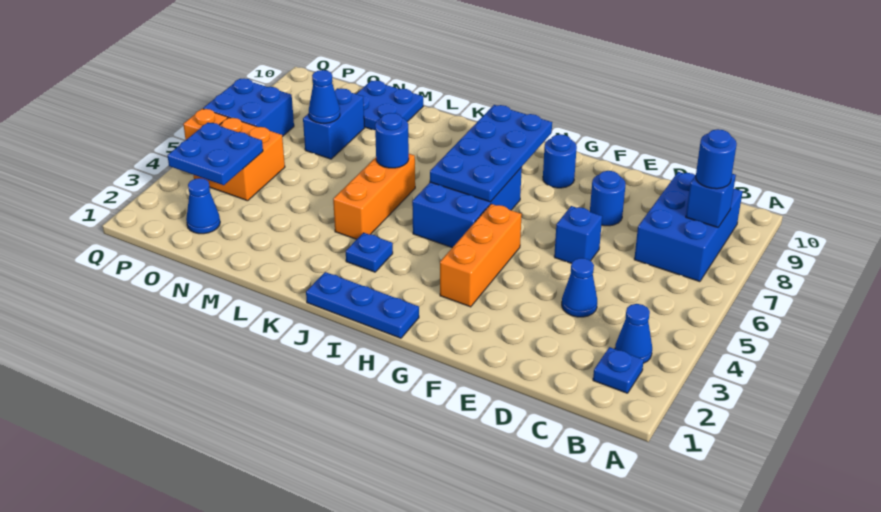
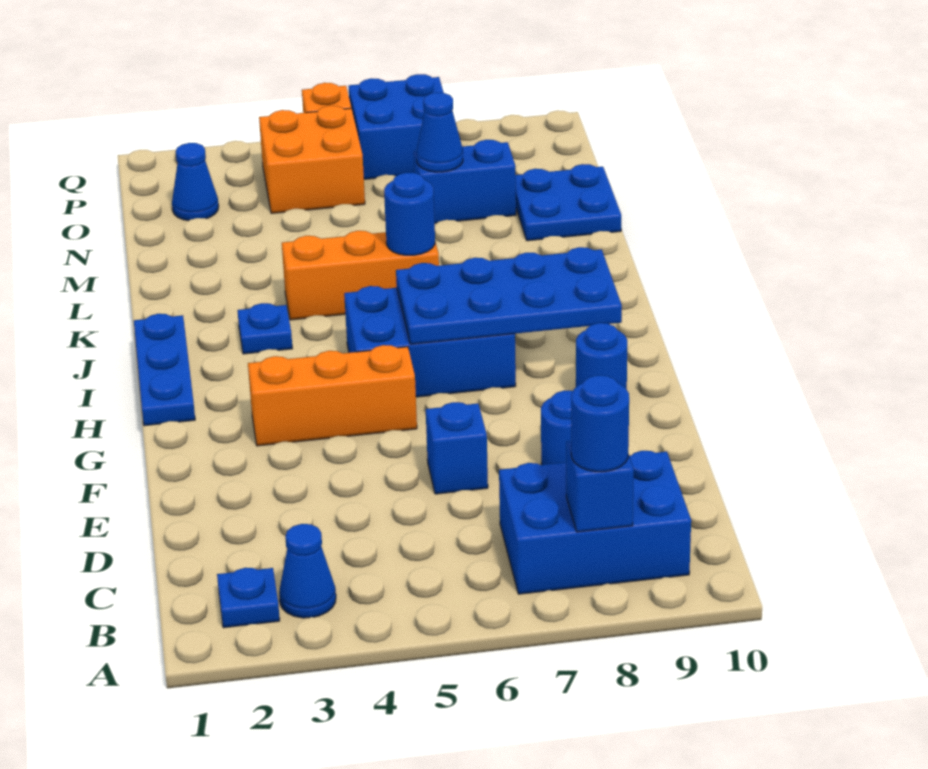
blue 1x1 cone [562,258,597,317] -> none
blue 2x2 plate [167,122,263,185] -> none

